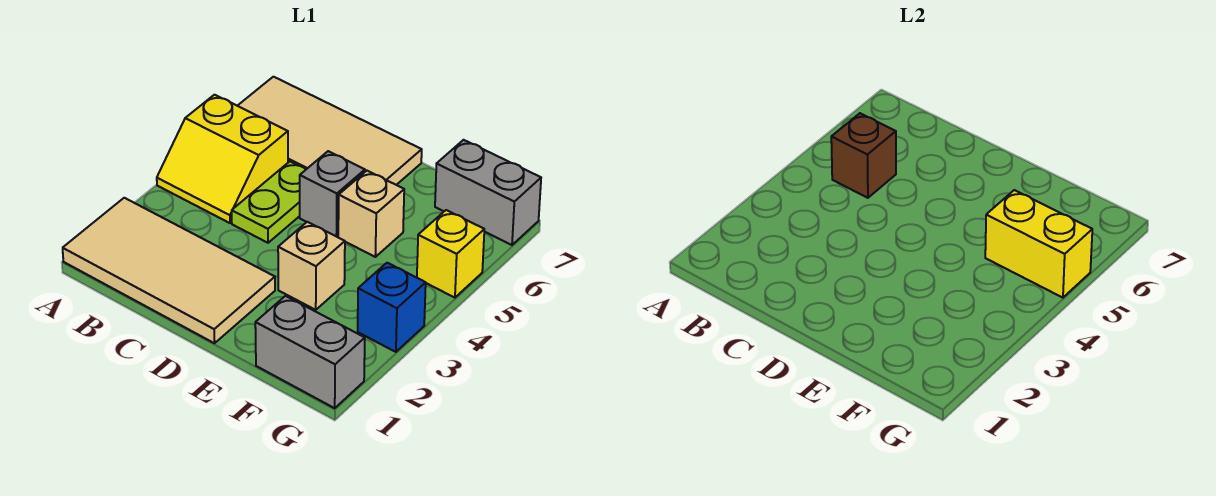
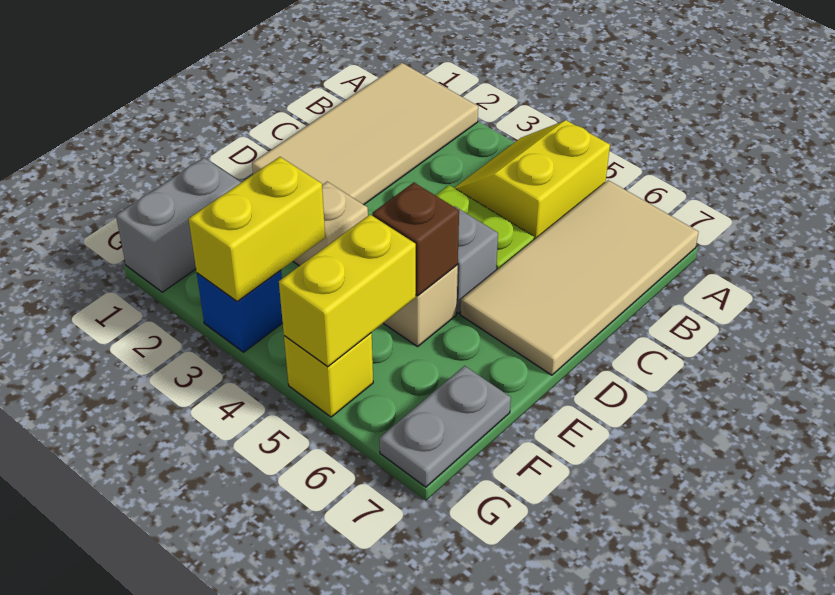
brown 1x1 brick [831,113,896,198] -> brown 1x1 brick moved to [372,183,459,296]
none -> yellow 1x2 brick [188,157,325,301]
grey 1x2 brick [435,140,541,245] -> grey 1x2 plate [379,366,511,487]

